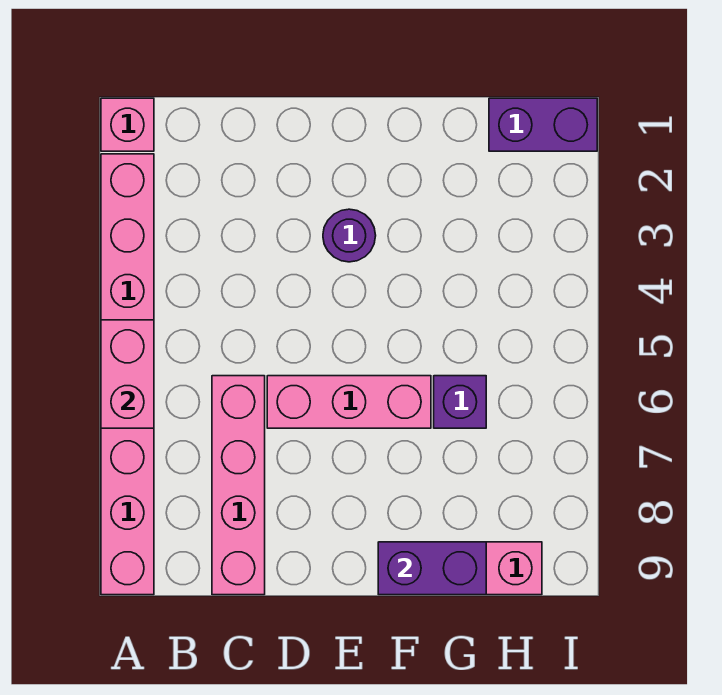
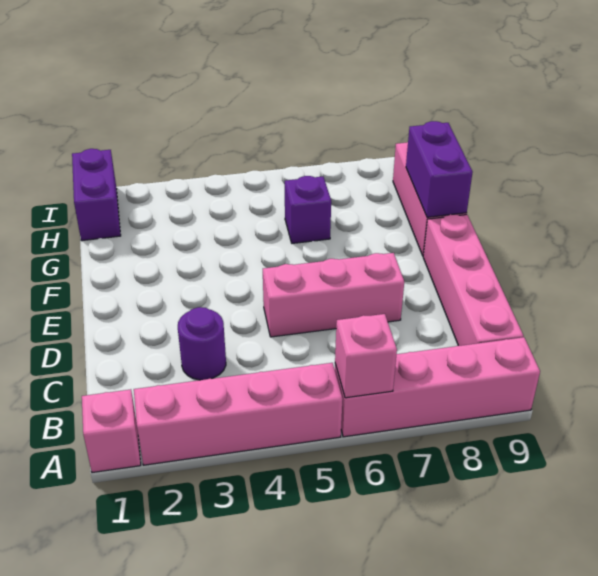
pink 1x2 brick [101,320,154,428] -> pink 1x1 brick [335,314,397,398]
pink 1x4 brick [212,376,265,595] -> pink 1x4 brick turned to [423,214,523,346]
pink 1x3 brick [267,376,431,428] -> pink 1x3 brick turned to [263,253,404,337]
purple 1x1 round brick [323,209,376,262] -> purple 1x1 round brick moved to [178,307,226,380]

